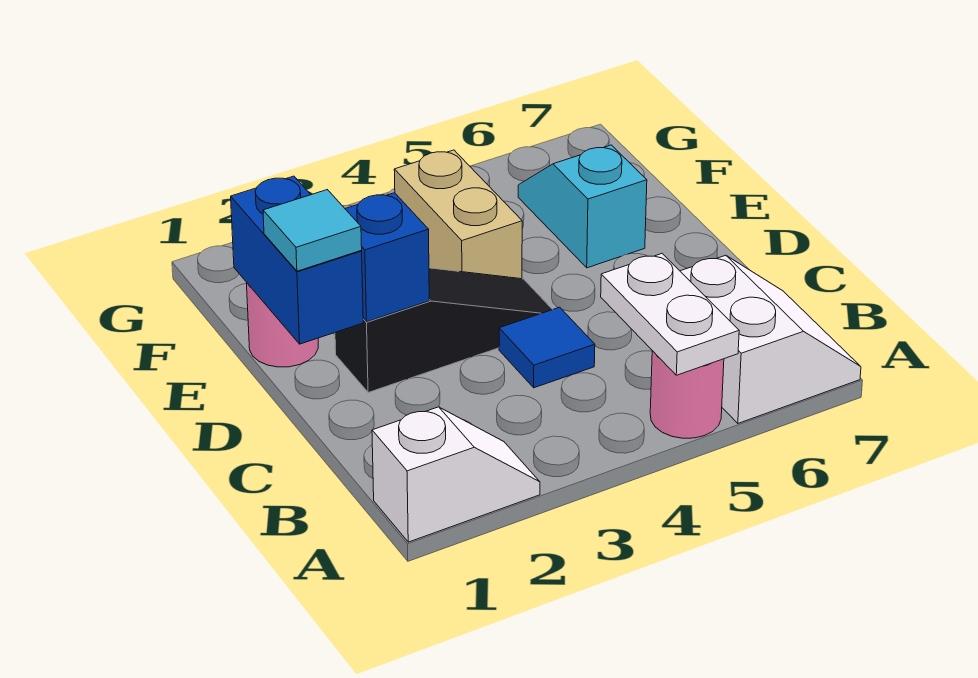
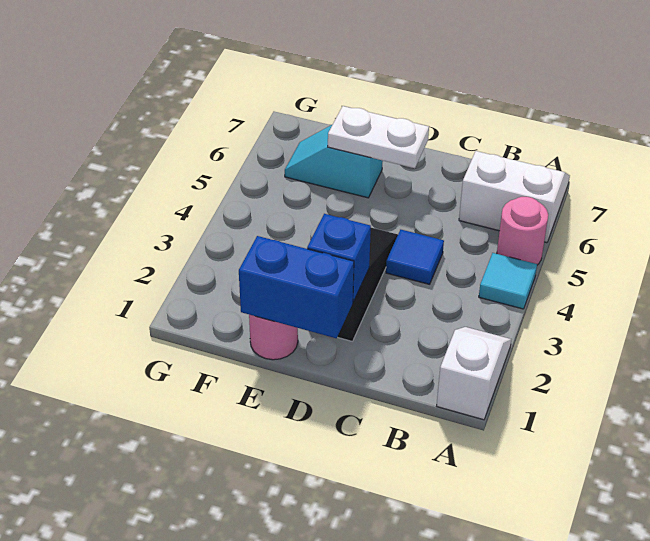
white 1x2 plate [601,254,739,375] -> white 1x2 plate moved to [328,106,429,168]
cyan 1x1 tile [263,190,362,271] -> cyan 1x1 tile moved to [479,253,537,309]
tan 1x2 brick [394,150,522,279] -> none

